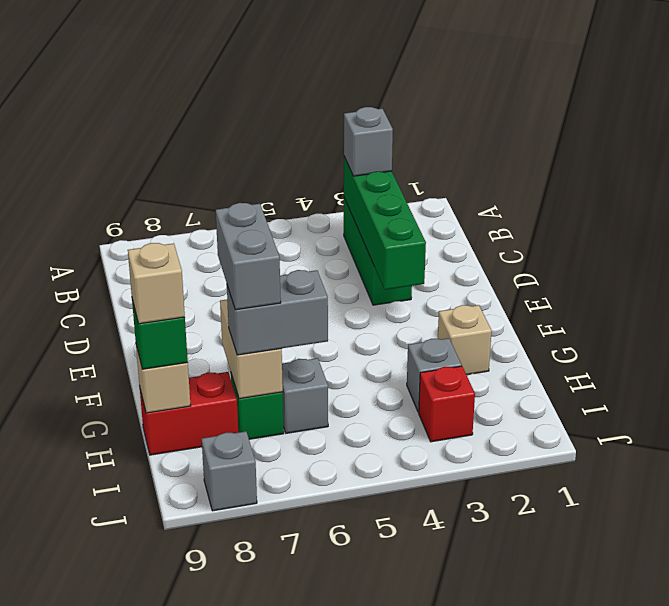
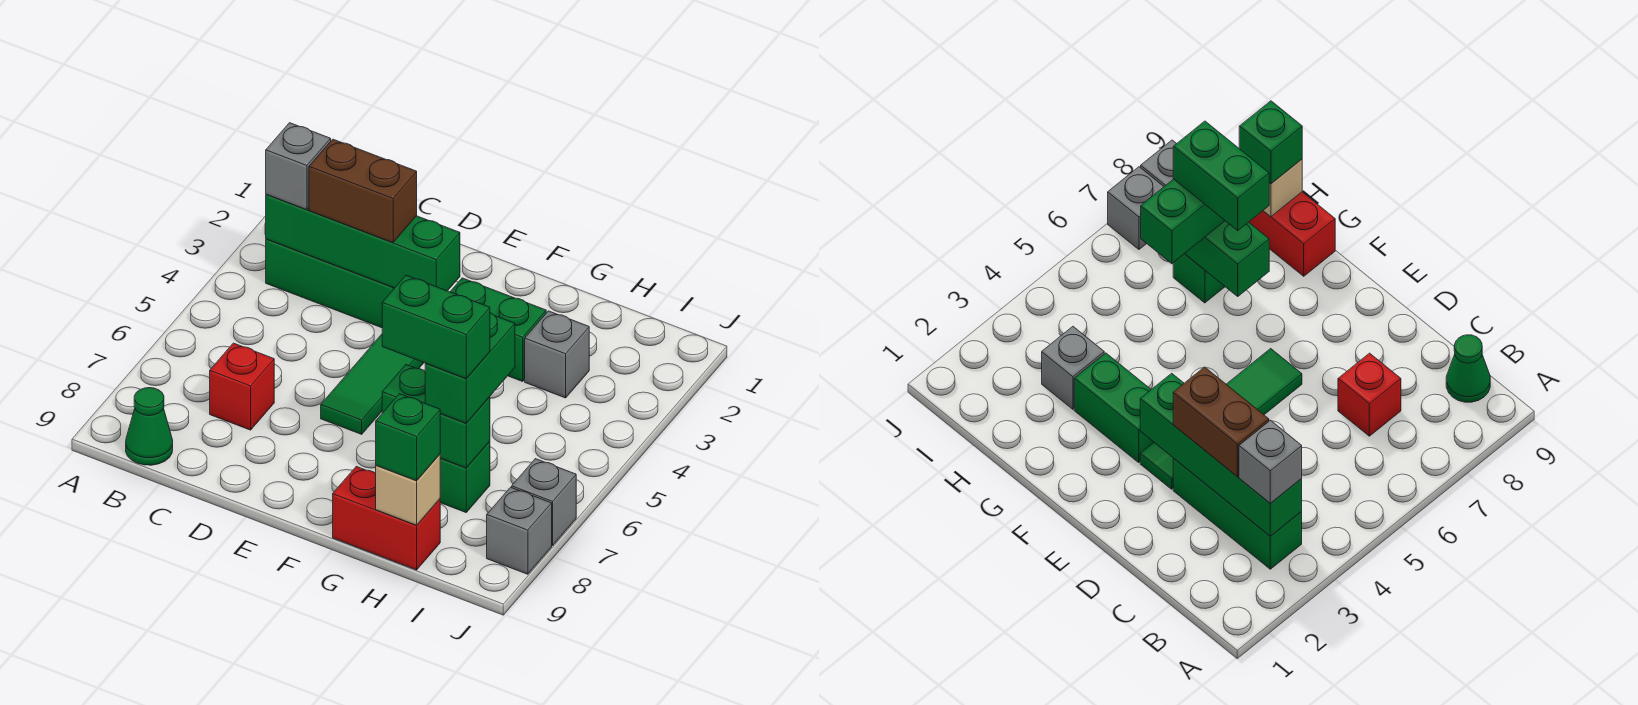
none -> green 1x1 cone [126,388,173,465]
none -> brown 1x2 brick [309,139,417,243]
none -> green 1x4 tile [321,334,424,434]
none -> green 1x2 brick [450,278,546,381]
tan 1x1 brick [438,305,492,375] -> none
tan 1x2 brick [220,300,283,399] -> green 1x2 brick [382,365,490,468]
grey 1x2 brick [216,203,281,310] -> green 1x2 brick [382,275,490,379]
grey 1x1 brick [282,358,328,433] -> grey 1x1 brick moved to [512,459,576,546]
grey 1x2 brick [227,270,328,355] -> green 1x2 brick [425,313,515,423]
red 1x2 brick [140,372,238,455] -> red 1x2 brick turned to [333,467,440,570]
tan 1x1 brick [128,243,185,324] -> none
red 1x1 brick [419,366,475,442] -> red 1x1 brick moved to [210,343,274,430]

